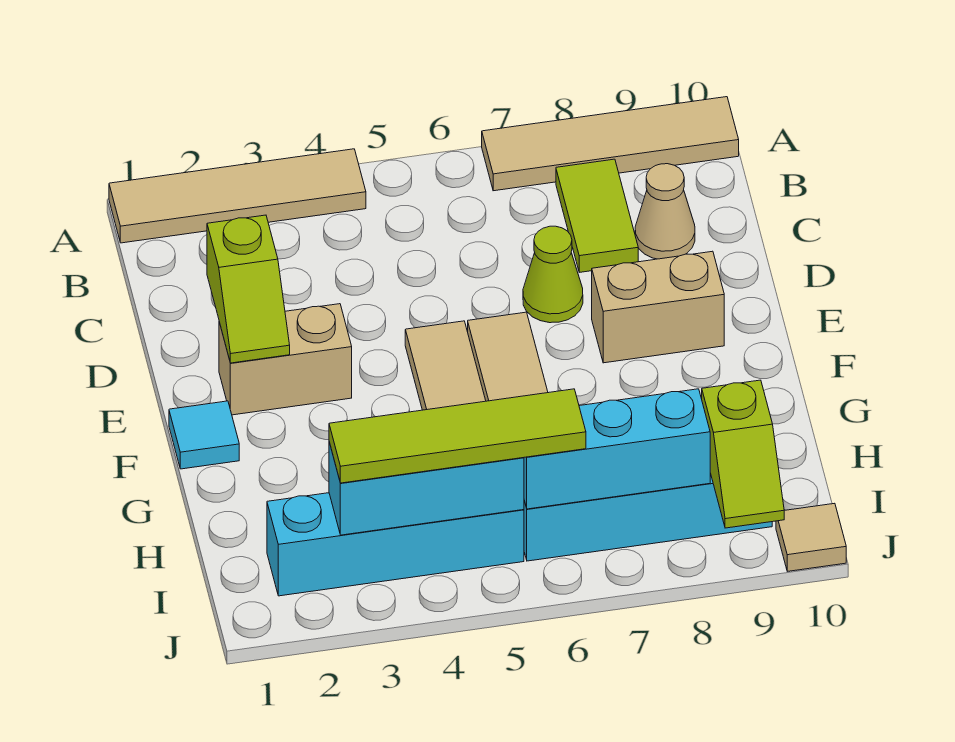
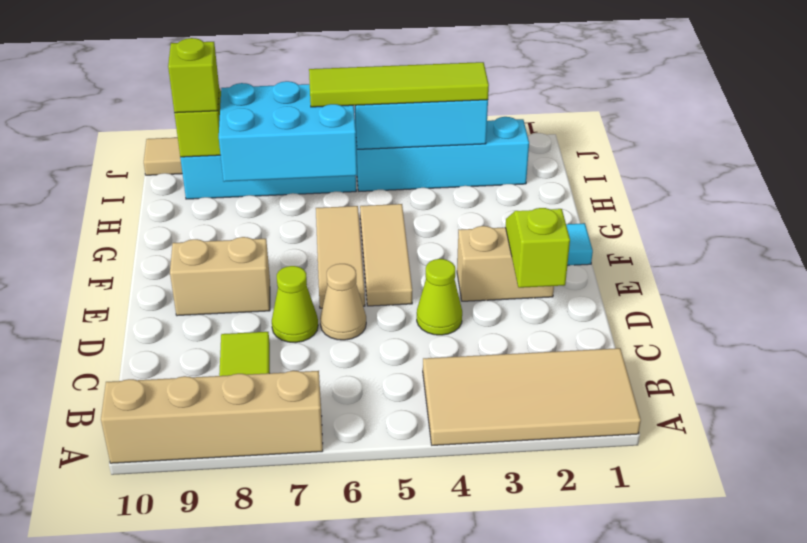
tan 1x4 tile [109,149,366,243] -> tan 2x4 tile [423,348,641,445]
tan 1x4 tile [482,97,739,191] -> tan 1x4 brick [101,371,323,463]
tan 1x1 cone [635,164,695,259] -> tan 1x1 cone moved to [320,264,366,340]
none -> lime 1x1 cone [417,259,462,335]
cyan 1x3 brick [524,389,710,509] -> cyan 2x3 brick [219,81,357,182]
none -> lime 1x1 brick [168,38,219,113]

